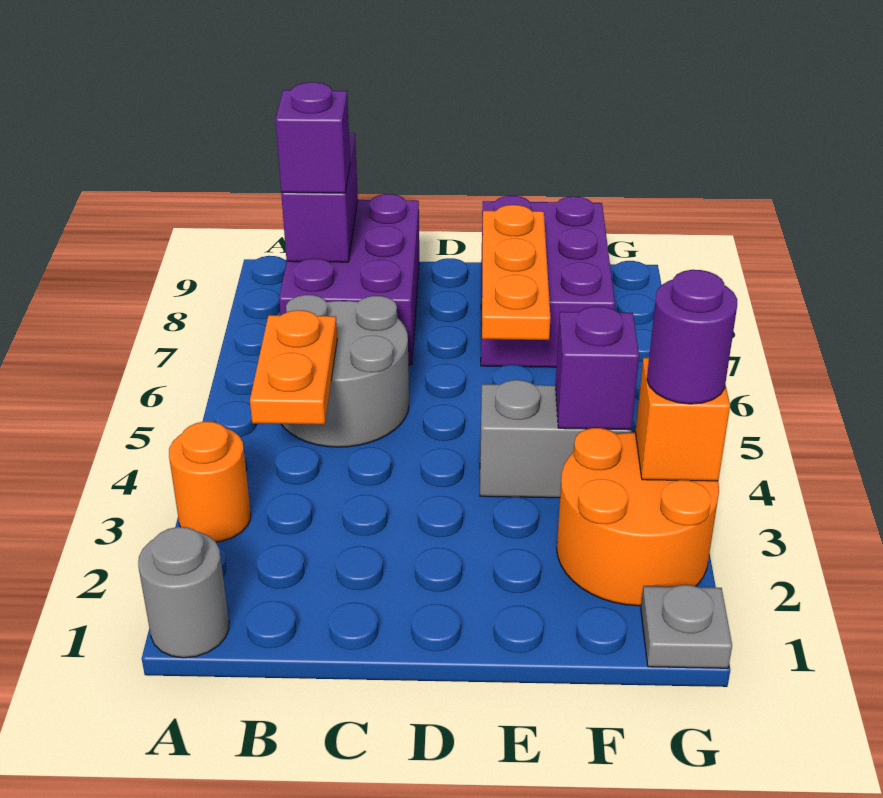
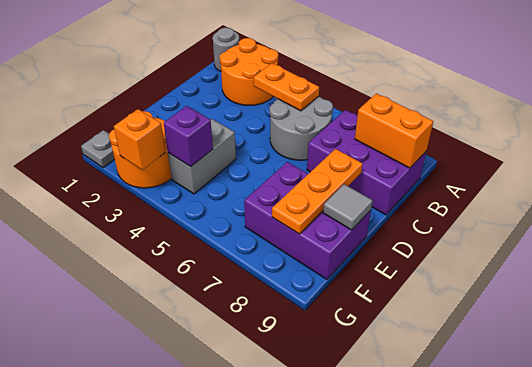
orange 1x1 round brick [169,422,251,542] -> orange 2x2 round brick [220,38,278,105]
purple 1x2 brick [281,133,358,262] -> orange 1x2 brick [355,93,433,168]
purple 1x1 brick [276,82,350,193] -> none
orange 1x3 plate [482,205,550,340] -> orange 1x3 plate turned to [272,149,363,234]
none -> grey 1x1 tile [323,184,373,230]
purple 1x1 round brick [647,270,737,404] -> none

